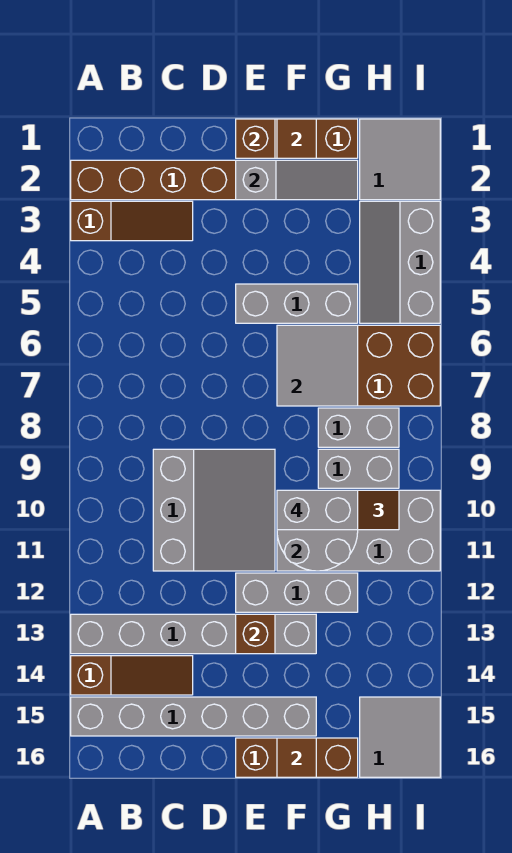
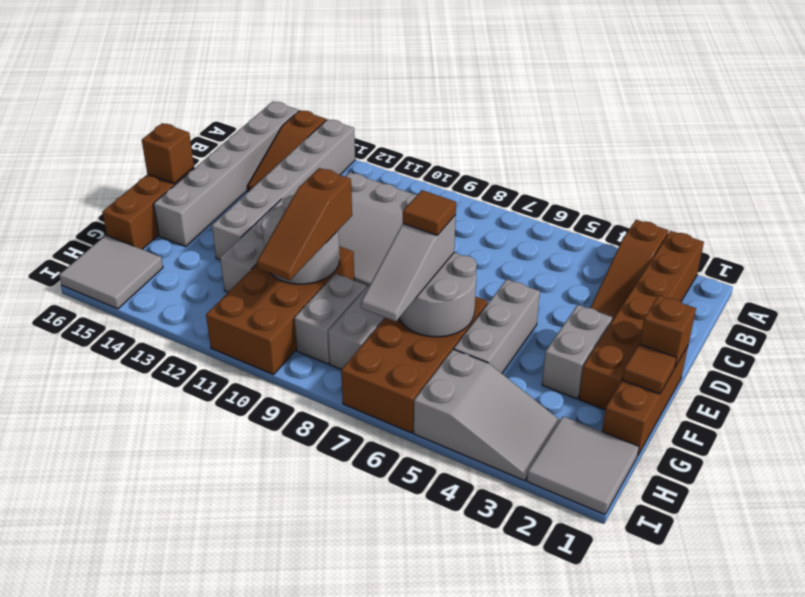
grey 1x3 slope [236,160,358,200] -> grey 1x3 slope moved to [361,215,456,321]
brown 1x1 brick [236,614,275,654] -> brown 1x1 brick moved to [142,123,194,184]
grey 2x2 tile [277,325,358,406] -> grey 2x2 round brick [399,252,477,337]
grey 2x4 brick [277,490,440,571] -> brown 2x4 brick [206,246,354,375]
grey 1x2 brick [277,490,358,530] -> grey 1x2 brick moved to [542,305,612,399]
brown 1x1 tile [277,738,316,777] -> brown 1x1 tile moved to [403,190,456,235]
grey 2x3 slope [360,201,440,323] -> grey 2x3 slope turned to [414,349,560,481]

